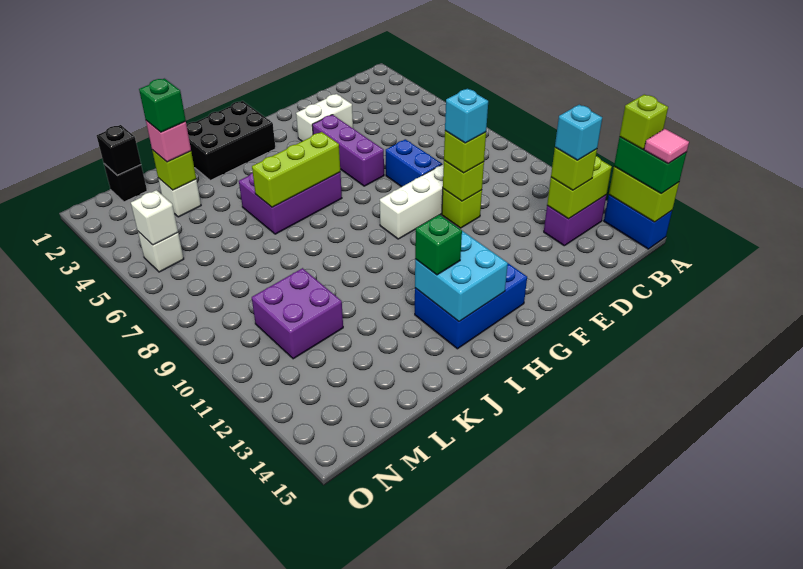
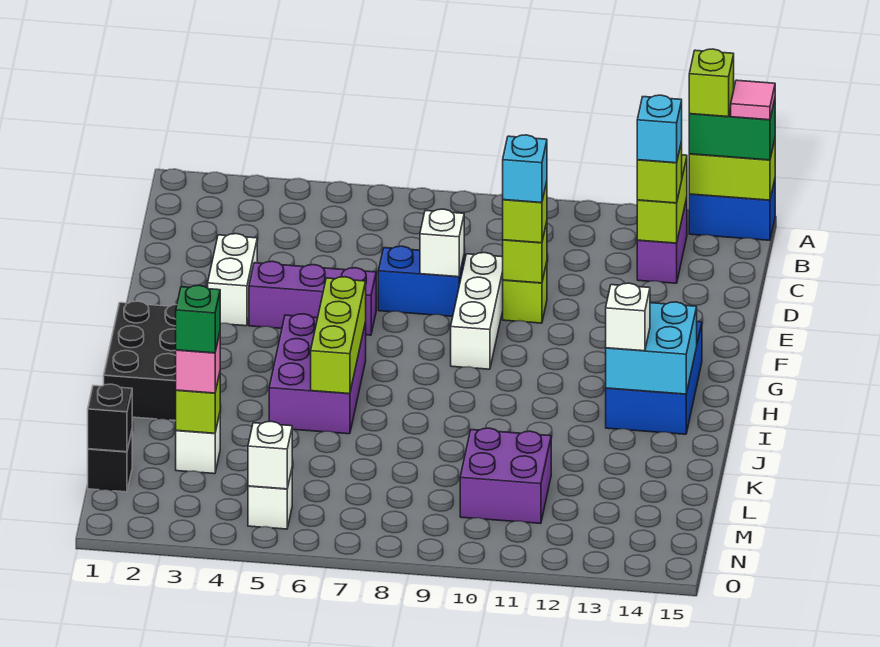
none -> white 1x1 brick [420,209,464,277]
green 1x1 brick [415,215,462,275] -> white 1x1 brick [606,283,650,351]

